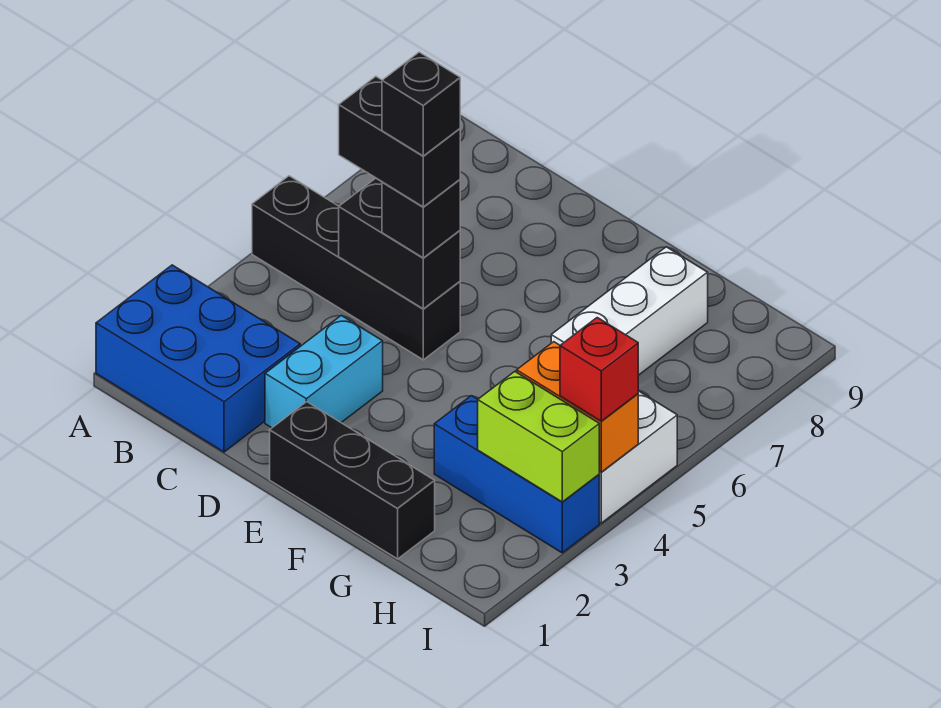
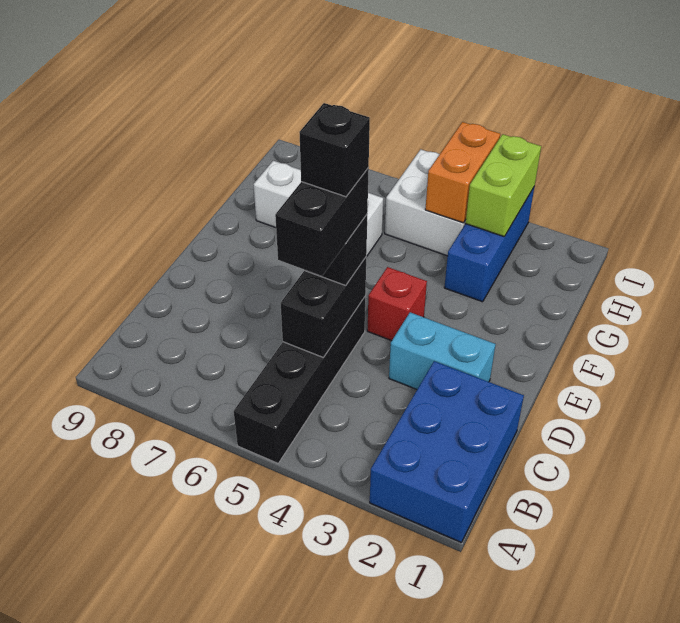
black 1x3 brick [270,402,435,559] -> none
red 1x1 brick [560,318,638,421] -> red 1x1 brick moved to [367,267,427,341]

